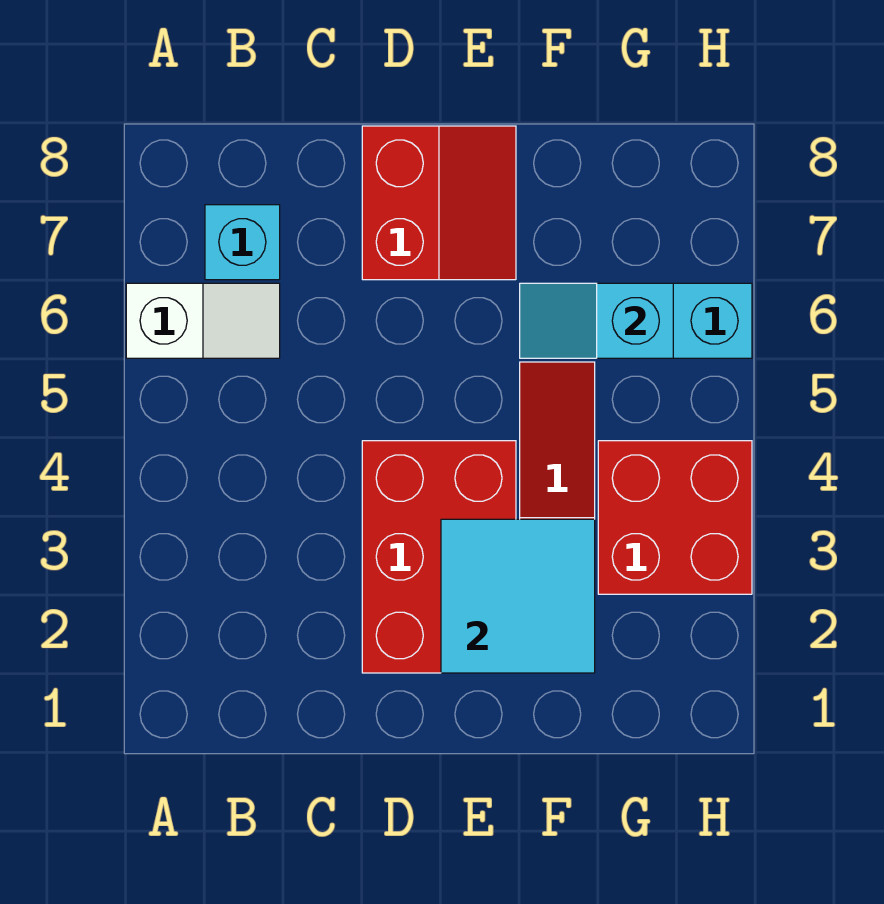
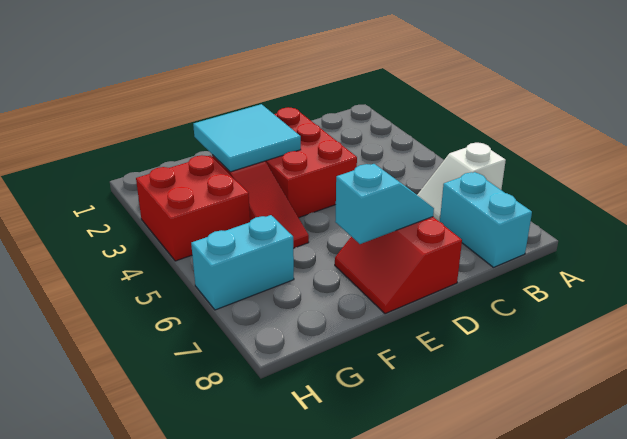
cyan 1x1 brick [205,205,280,280] -> cyan 1x2 brick [440,172,532,267]
cyan 1x2 slope [520,283,673,358] -> cyan 1x2 slope moved to [335,164,434,244]

